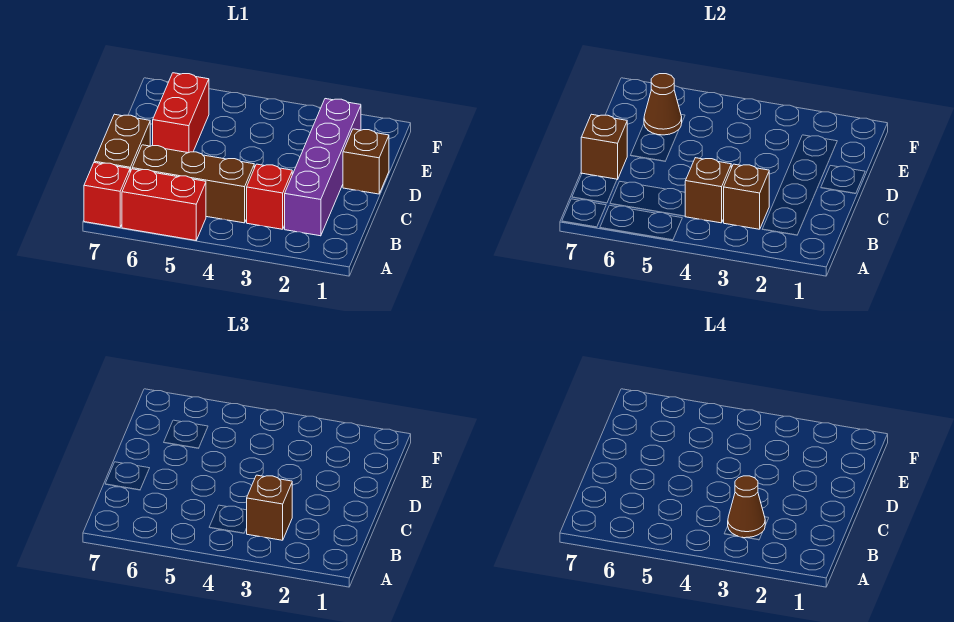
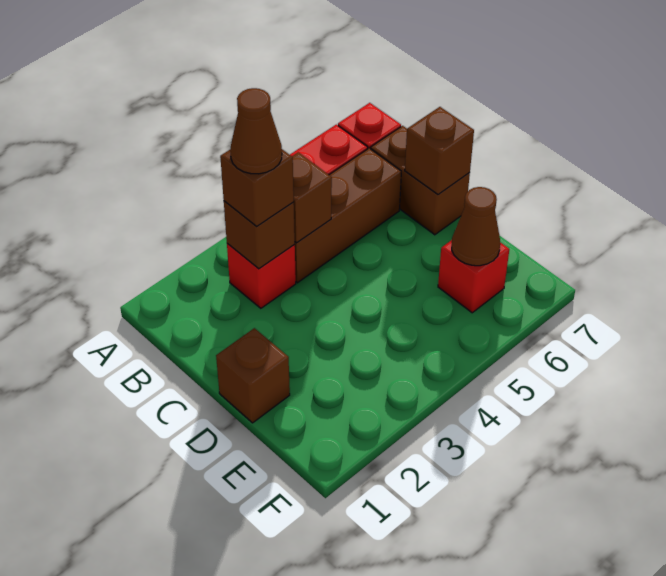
purple 1x4 brick [285,99,361,236] -> none
red 1x2 brick [153,73,209,153] -> red 1x1 brick [438,240,509,313]

